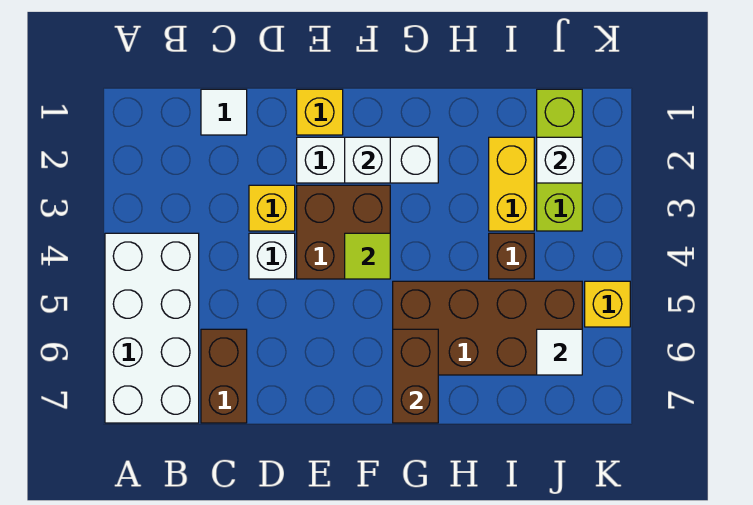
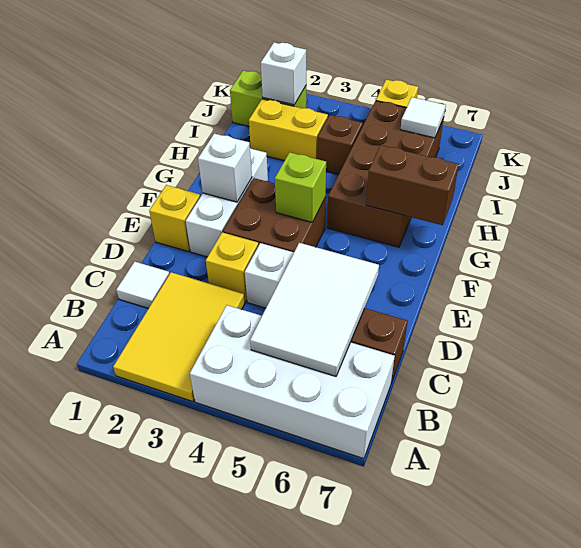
none -> yellow 2x3 tile [113,272,245,402]
none -> white 2x3 tile [250,243,379,376]
lime 1x1 tile [345,233,390,279] -> lime 1x1 brick [275,152,326,222]
lime 1x3 brick [537,89,582,231] -> lime 1x2 brick [230,71,306,126]

